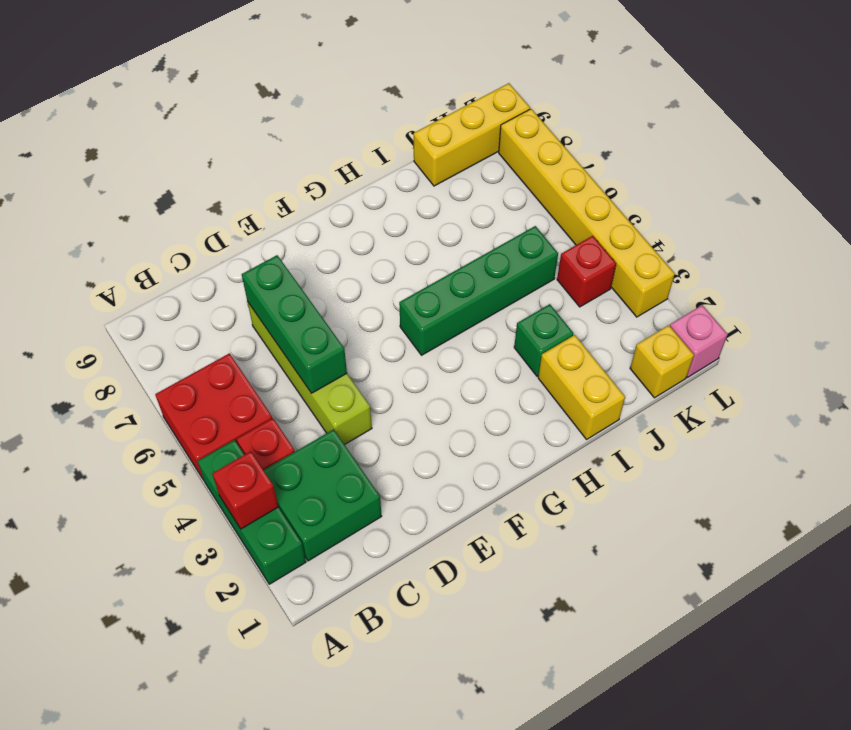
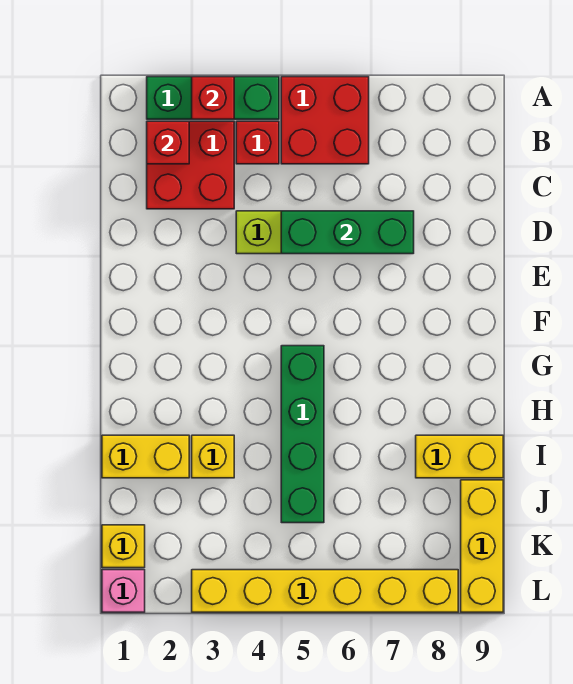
green 2x2 brick [264,429,382,561] -> red 2x2 brick [147,121,234,209]
green 1x1 brick [514,304,574,376] -> yellow 1x1 brick [192,435,234,478]
none -> yellow 1x2 brick [416,435,503,478]
red 1x1 brick [557,236,616,307] -> red 1x1 brick moved to [147,121,189,164]

